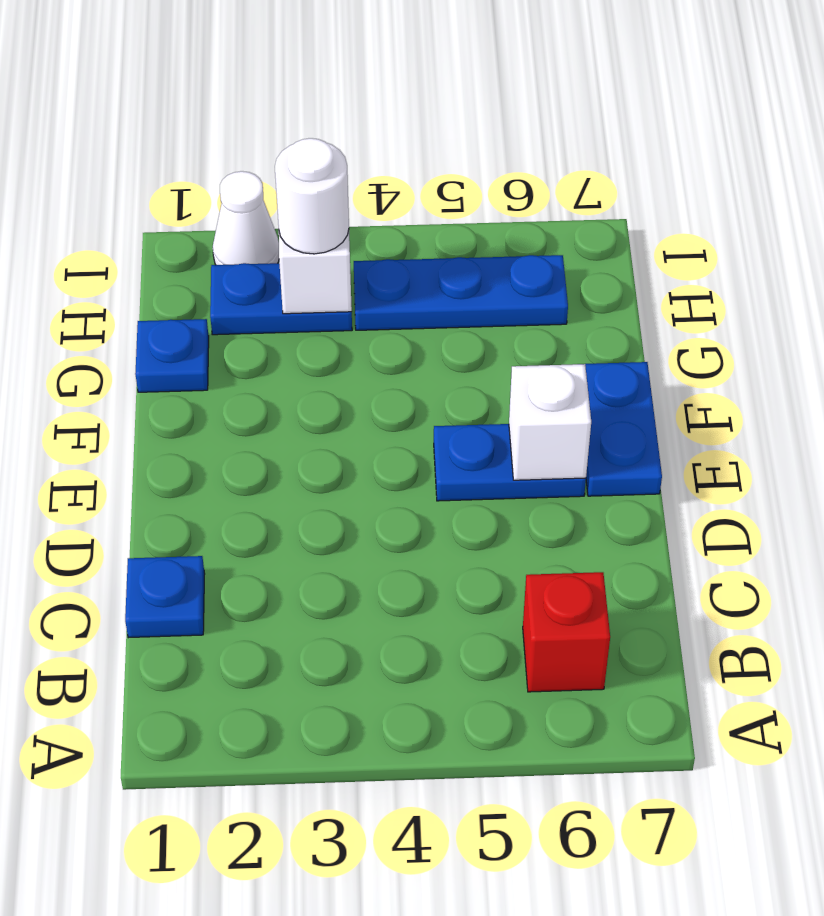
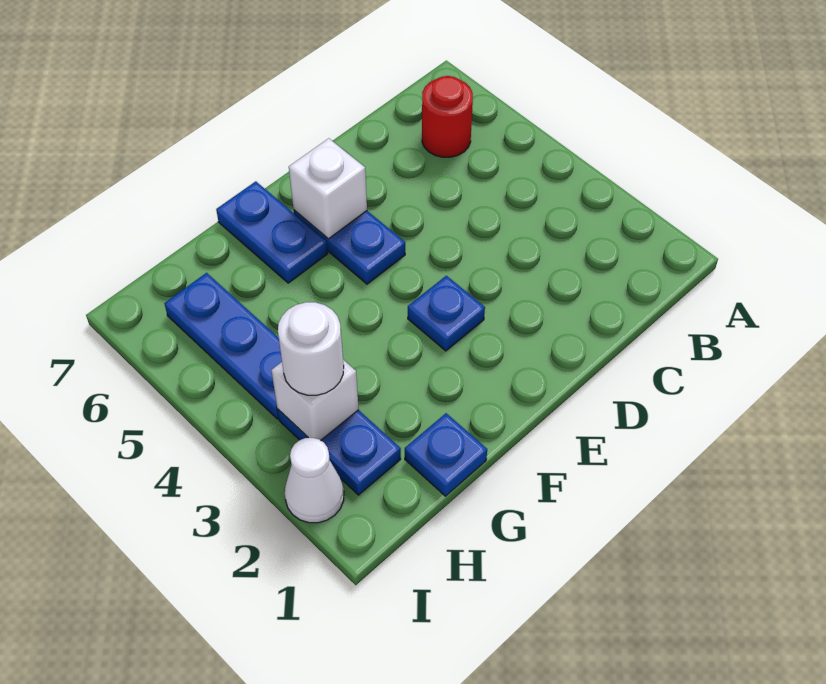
red 1x1 brick [523,572,610,692] -> red 1x1 round brick [422,76,473,157]
blue 1x1 plate [125,556,205,638] -> blue 1x1 plate moved to [408,276,485,351]
blue 1x2 plate [585,362,662,496] -> blue 1x2 plate turned to [216,181,328,283]

